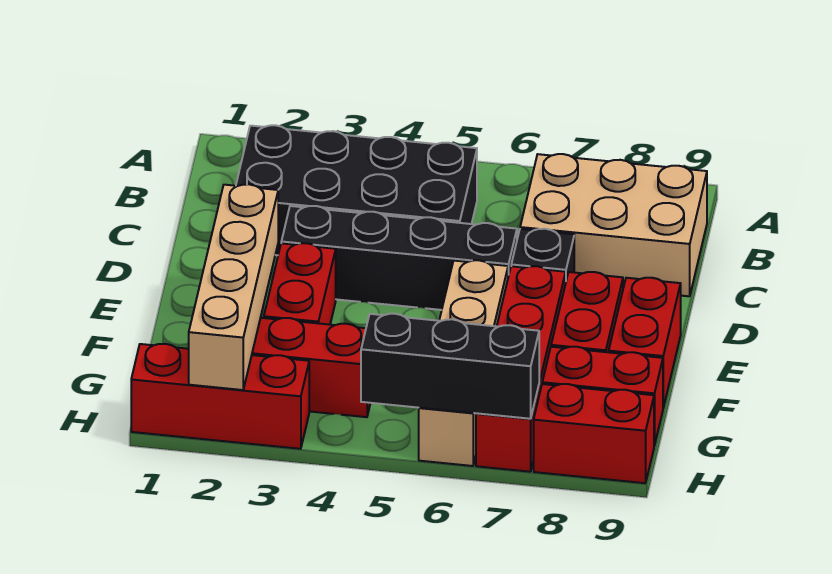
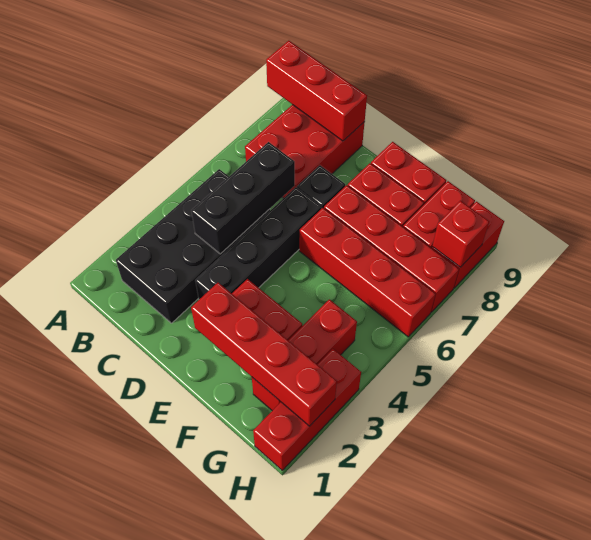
none -> red 1x3 brick [266,41,367,141]
tan 2x3 brick [520,154,707,296] -> red 2x3 brick [245,105,365,198]
tan 1x4 brick [189,184,278,390] -> red 1x4 brick [191,283,337,426]
tan 1x4 brick [419,260,508,466] -> red 1x4 brick [299,208,436,337]
black 1x3 brick [361,314,539,419] -> black 1x3 brick moved to [191,142,295,254]
none -> red 1x1 brick [432,201,489,267]

